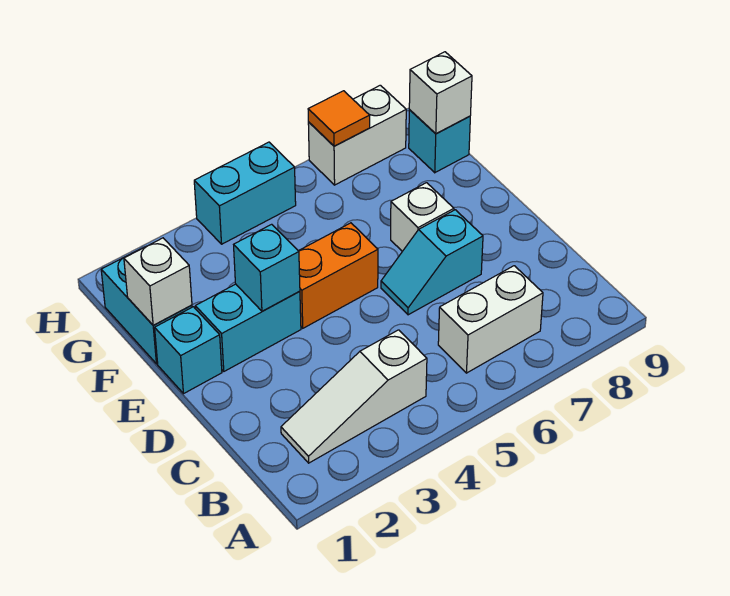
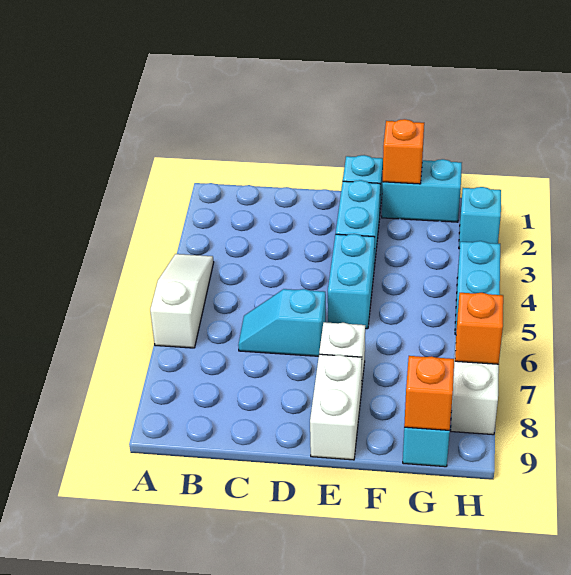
white 1x3 slope [281,330,427,463] -> white 1x3 slope moved to [150,254,214,348]
white 1x2 brick [438,266,543,373] -> white 1x2 brick moved to [310,354,362,460]
cyan 1x2 slope [381,210,483,315] -> cyan 1x2 slope turned to [238,289,326,356]
cyan 1x1 brick [234,224,300,311] -> cyan 1x1 brick moved to [459,187,501,249]
orange 1x2 brick [299,223,378,328] -> cyan 1x2 brick [328,234,375,329]
white 1x1 brick [124,238,192,325] -> orange 1x1 brick [383,119,424,184]
white 1x1 brick [409,52,472,134] -> orange 1x1 brick [404,356,454,430]
orange 1x1 tile [308,91,370,146] -> orange 1x1 brick [455,293,503,364]

